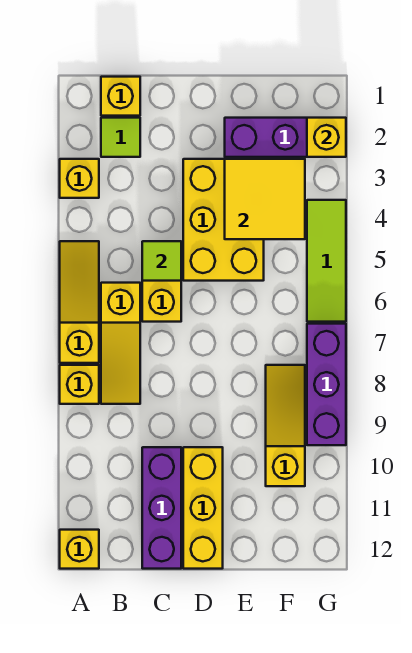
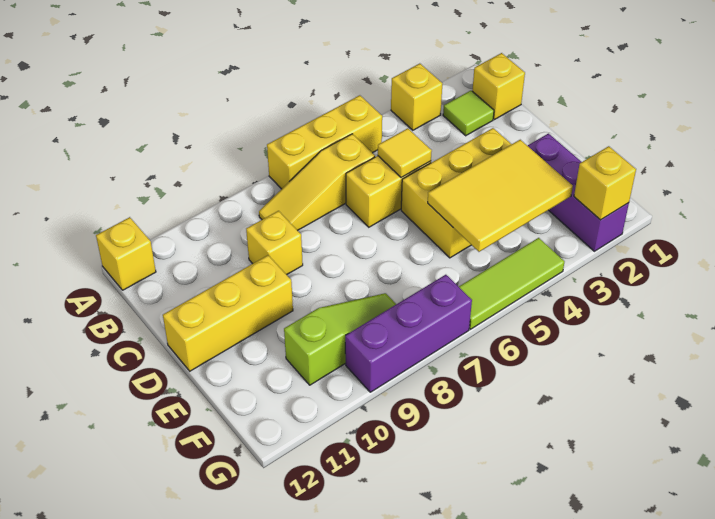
yellow 1x3 slope [60,241,99,363] -> yellow 1x3 brick [267,95,382,189]
yellow 1x1 brick [60,365,99,404] -> yellow 1x1 brick moved to [246,211,303,275]
lime 1x1 tile [142,241,181,281] -> yellow 1x1 tile [378,128,432,178]
purple 1x3 brick [142,447,181,569] -> none
yellow 2x2 tile [225,159,305,239] -> yellow 2x3 tile [428,140,573,252]
yellow 1x3 slope [266,365,305,486] -> lime 1x3 slope [284,293,396,385]

